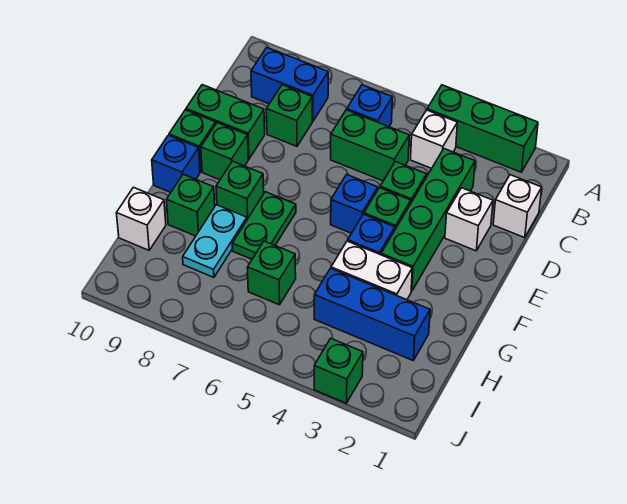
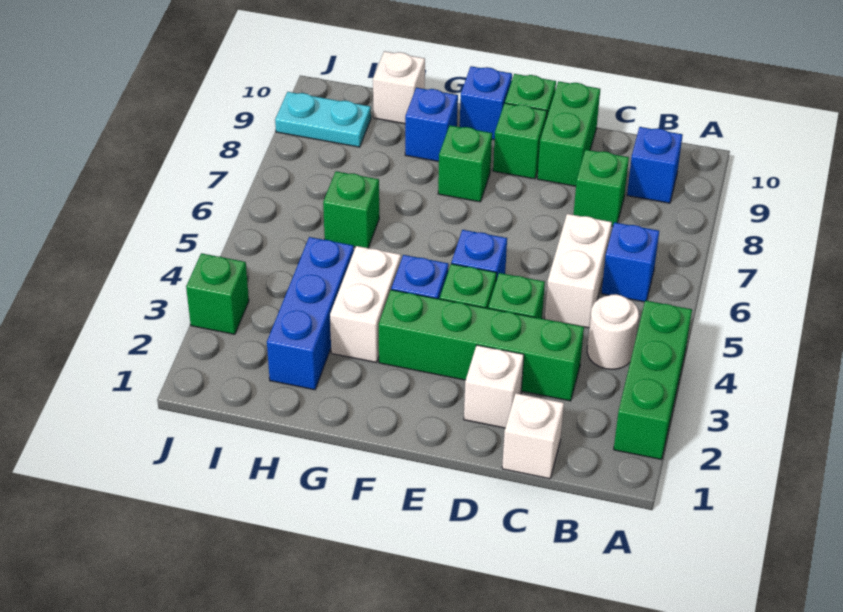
white 1x1 brick [411,110,457,168] -> white 1x1 round brick [587,294,639,369]
blue 1x2 brick [251,47,328,121] -> blue 1x1 brick [627,127,683,203]
green 1x2 brick [331,110,409,181] -> white 1x2 brick [545,214,612,328]
green 1x2 plate [232,192,296,259] -> none
cyan 1x2 plate [183,205,247,277] -> cyan 1x2 plate moved to [275,92,371,147]
green 1x1 brick [166,174,215,236] -> blue 1x1 brick [405,88,458,161]

